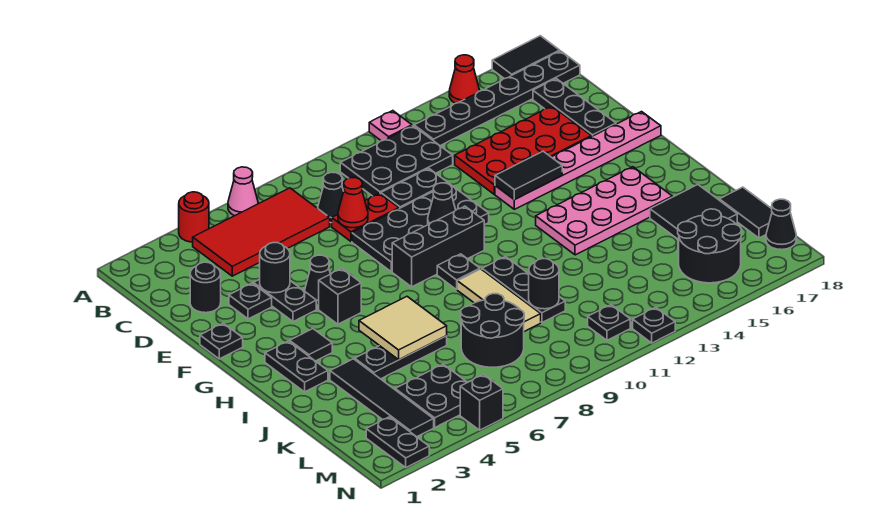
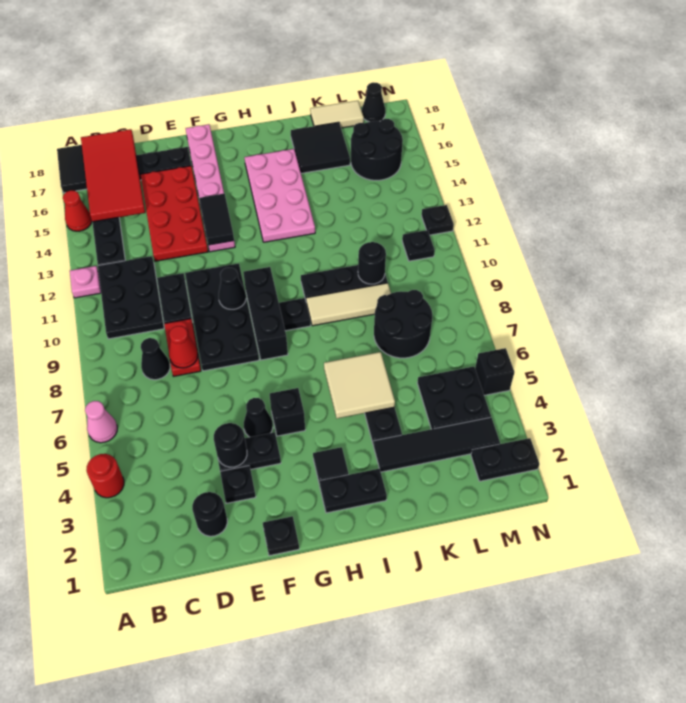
red 2x4 tile [193,188,330,276] -> red 2x4 tile moved to [81,129,145,222]
black 1x2 tile [719,187,772,238] -> tan 1x2 tile [310,101,364,128]

